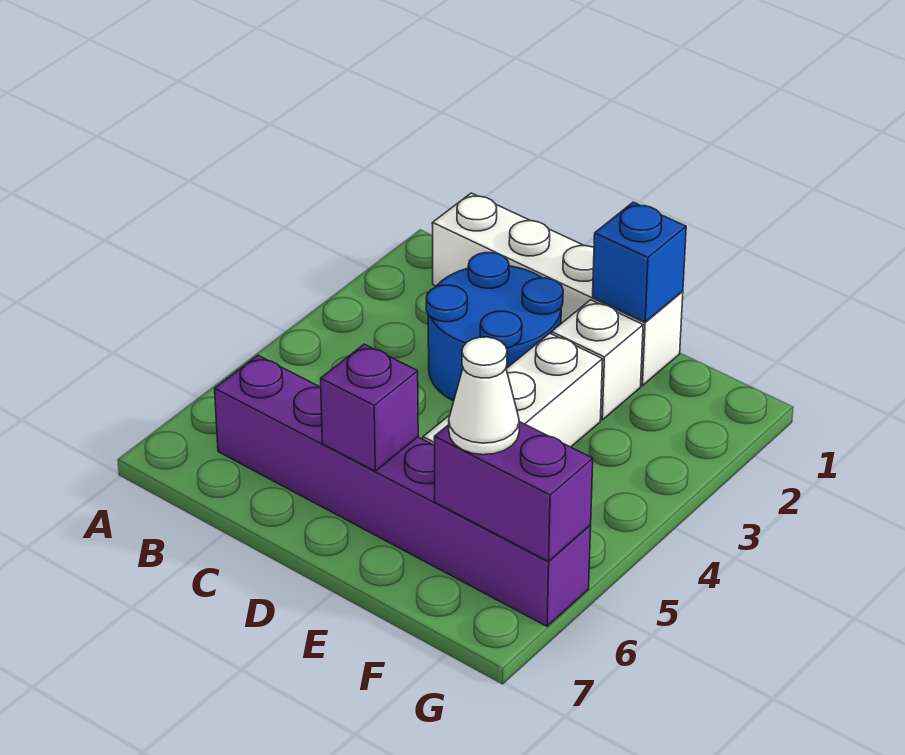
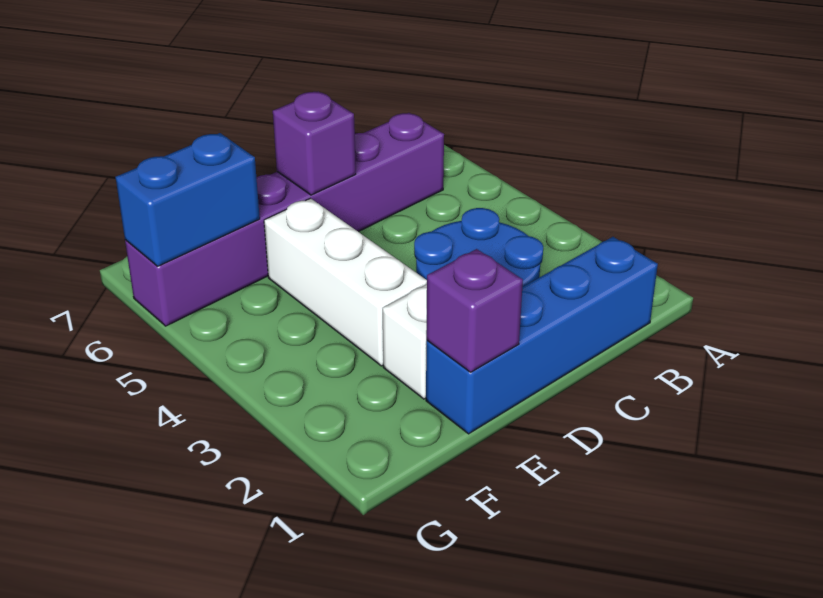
white 1x4 brick [432,193,683,386] -> blue 1x4 brick [426,237,658,434]
blue 1x1 brick [593,202,686,322] -> purple 1x1 brick [426,249,523,372]
purple 1x2 brick [434,422,593,561] -> blue 1x2 brick [116,133,260,267]
white 1x1 cone [449,337,519,455] -> none

